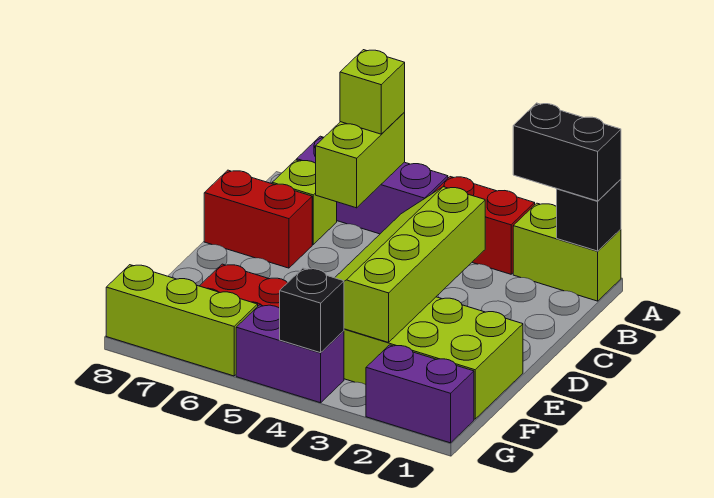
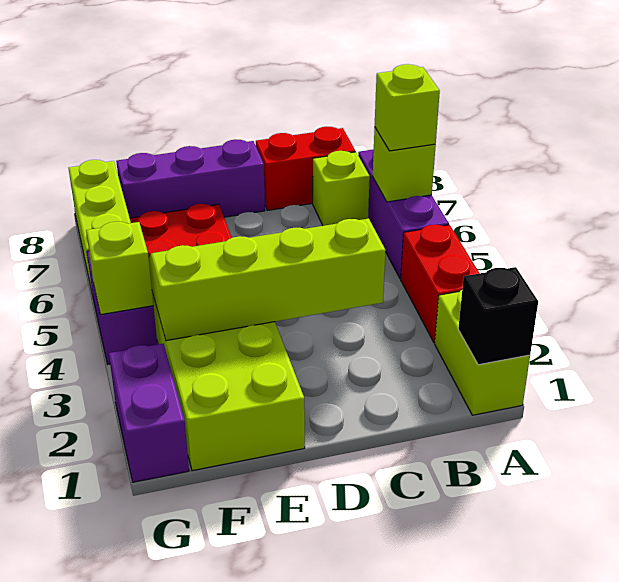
black 1x2 brick [513,103,621,201] -> none
lime 1x2 brick [316,113,405,208] -> lime 1x1 brick [373,127,436,202]
red 1x2 brick [204,170,312,268] -> red 1x2 brick turned to [256,127,356,210]
none -> purple 1x3 brick [116,139,265,218]
black 1x1 brick [280,268,344,353] -> lime 1x1 brick [86,222,153,315]

